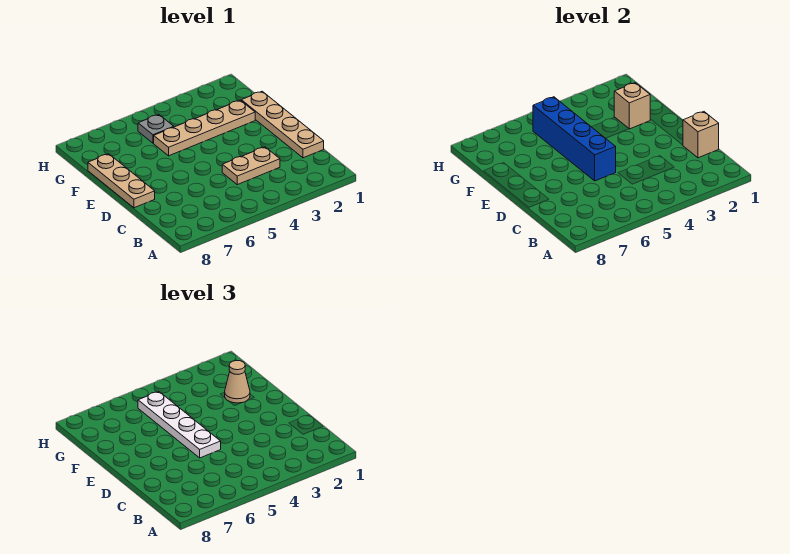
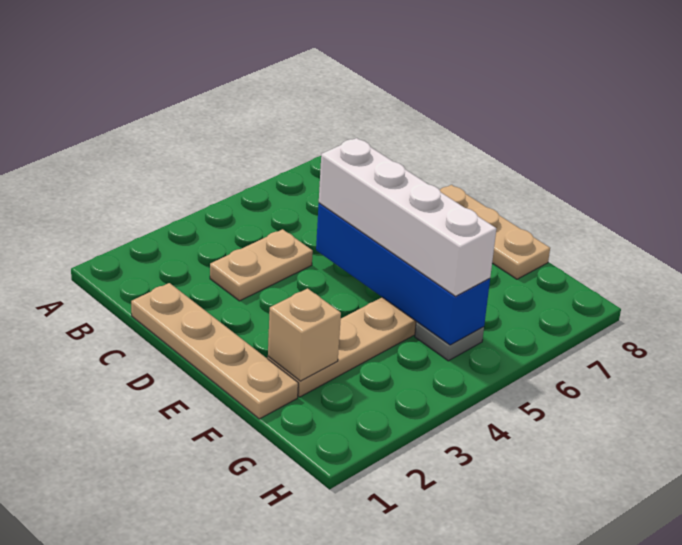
tan 1x1 brick [683,112,719,158] -> none
white 1x4 plate [138,392,221,458] -> white 1x4 brick [319,138,496,296]
tan 1x1 cone [225,361,250,403] -> none

